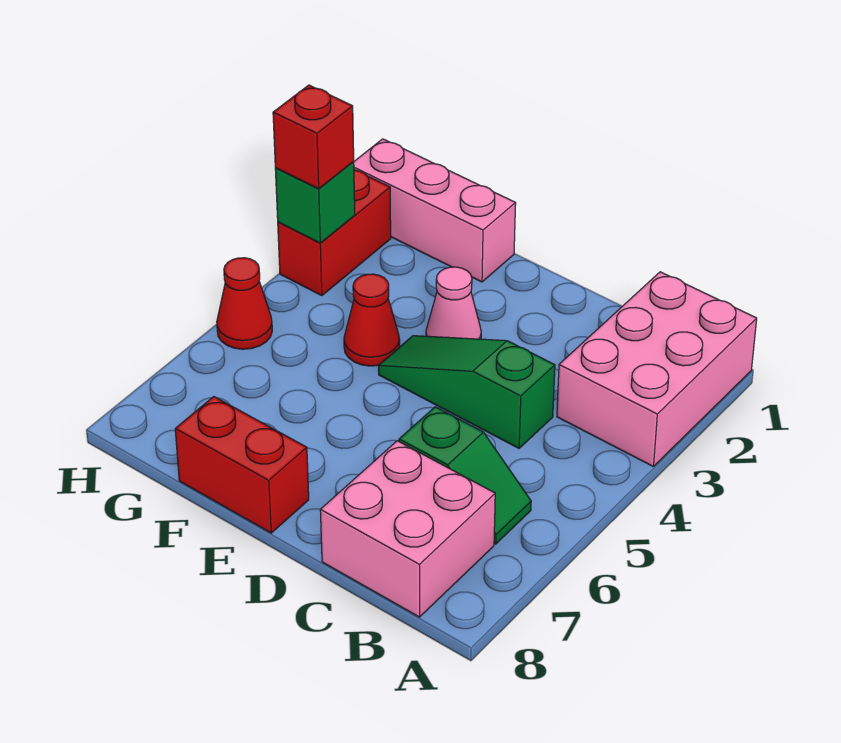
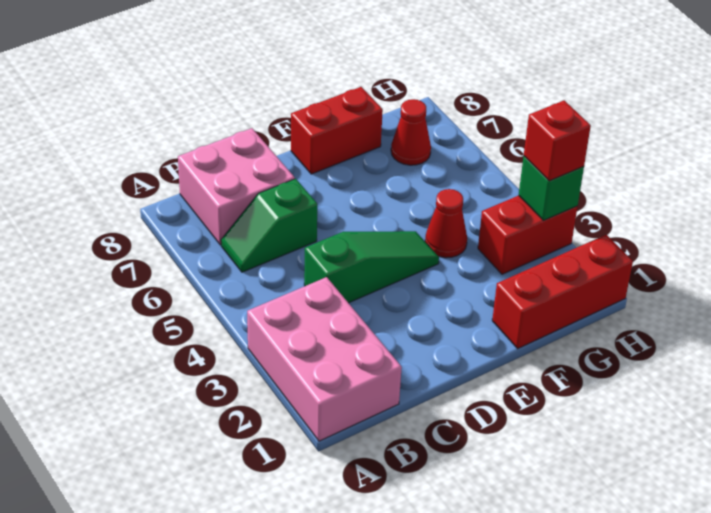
pink 1x1 cone [426,267,481,339] -> none
pink 1x3 brick [354,139,516,282] -> red 1x3 brick [492,235,633,349]
red 1x2 brick [278,170,391,296] -> red 1x2 brick turned to [478,196,578,274]
red 1x1 cone [217,258,272,349] -> red 1x1 cone moved to [391,99,431,165]

